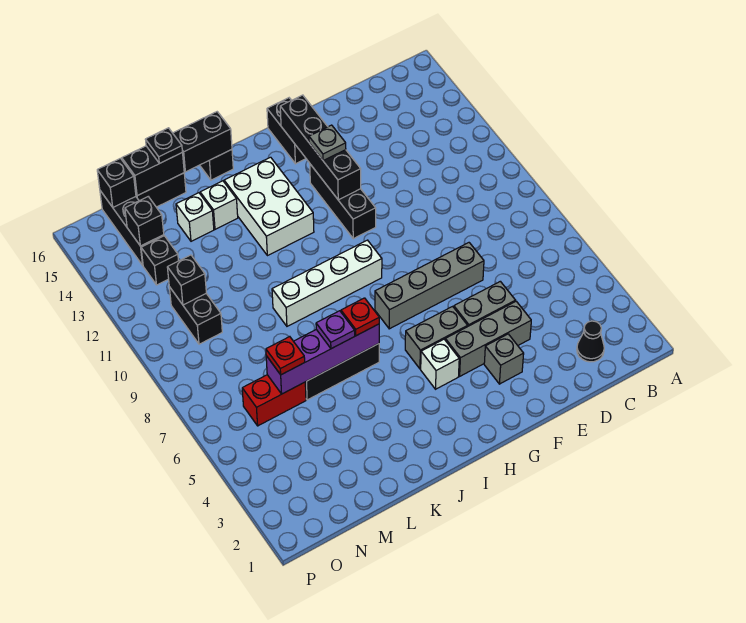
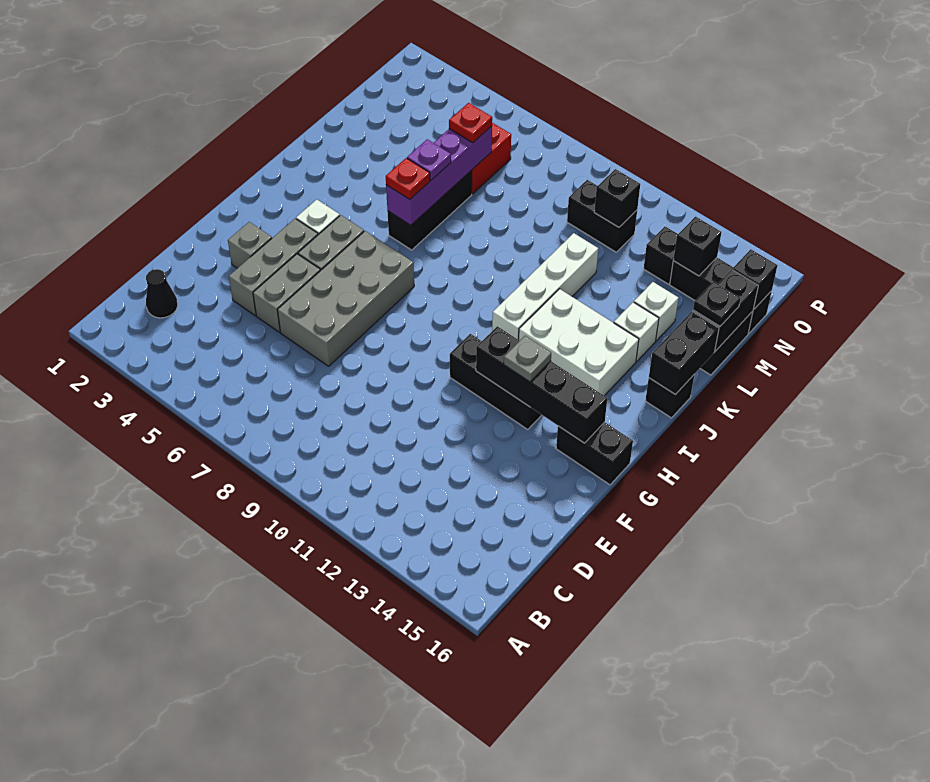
grey 1x4 brick [375,243,484,329] -> grey 2x4 brick [278,231,414,366]
white 1x4 brick [272,240,382,326] -> white 1x4 brick moved to [492,233,598,340]

